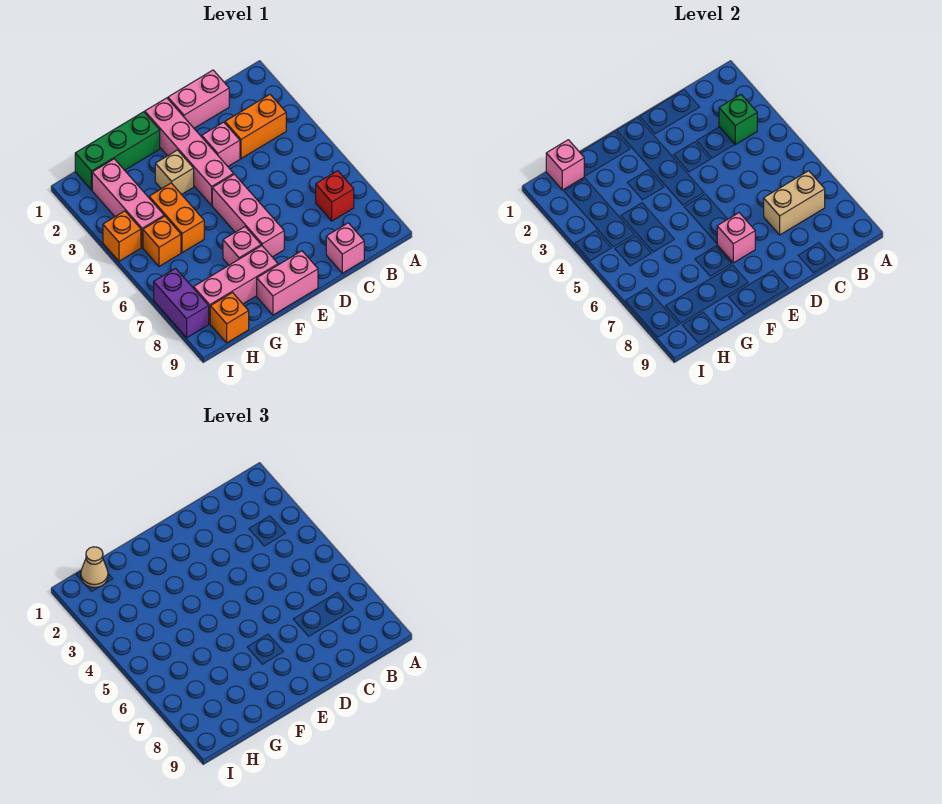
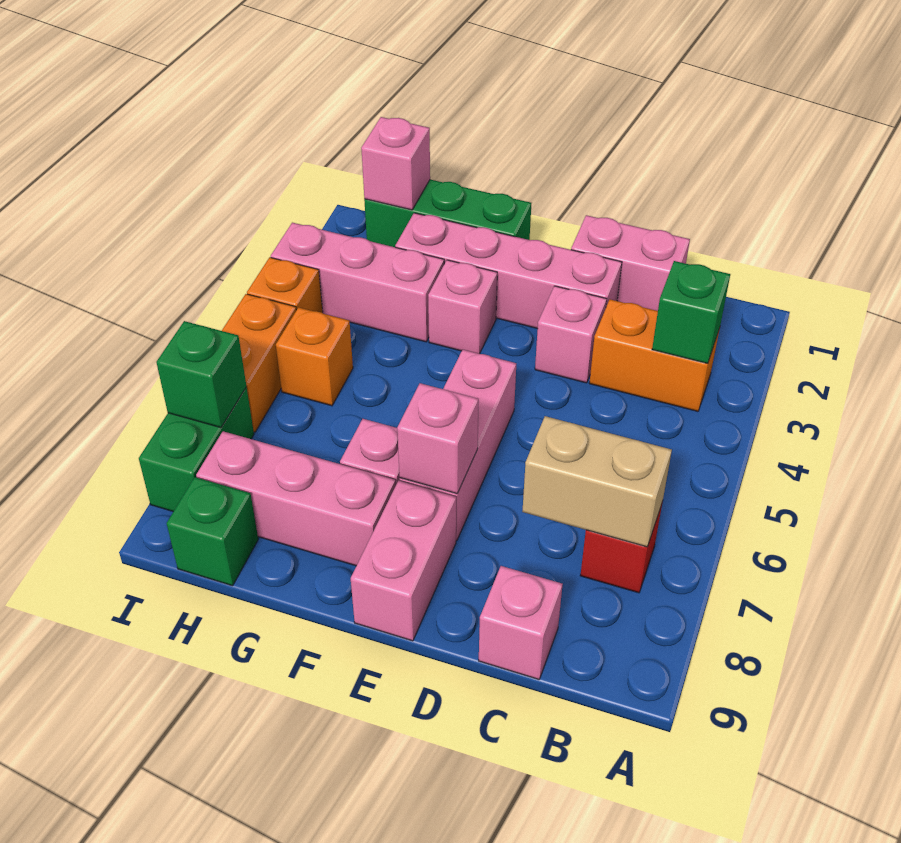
pink 1x4 brick [145,98,234,205] -> pink 1x4 brick turned to [395,213,622,329]
pink 1x2 brick [257,251,318,315] -> pink 1x2 brick turned to [351,481,456,641]
tan 1x1 brick [155,150,194,195] -> pink 1x1 brick [428,260,497,354]
orange 1x2 brick [149,183,204,253] -> orange 1x2 brick moved to [222,294,296,432]
tan 1x1 cone [81,547,108,588] -> none
pink 1x3 brick [92,159,164,247] -> pink 1x3 brick turned to [271,223,444,342]
orange 1x1 brick [210,293,249,343] -> green 1x1 brick [167,477,258,586]
purple 1x2 brick [154,268,209,338] -> green 1x2 brick [139,387,254,512]
none -> green 1x1 brick [156,321,246,428]

